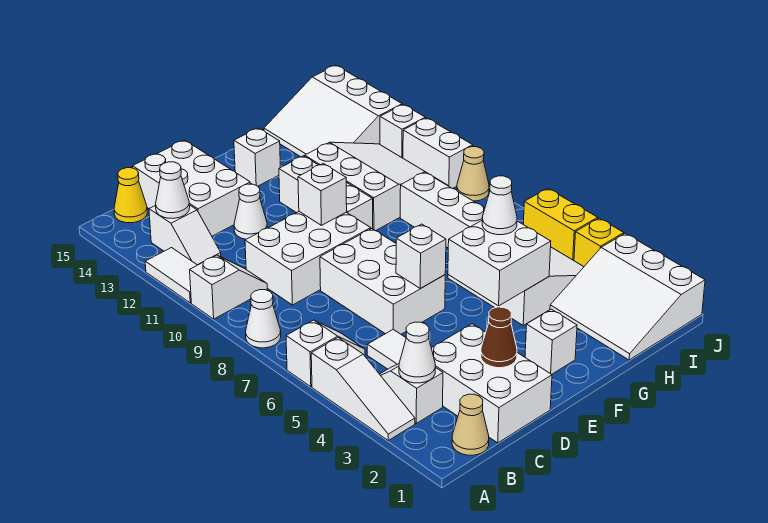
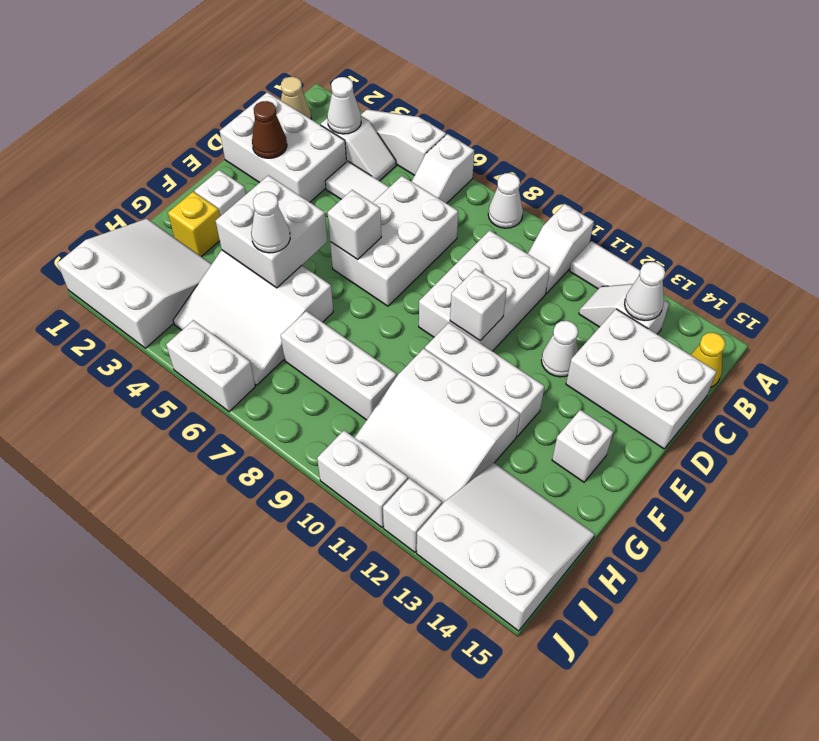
white 2x3 brick [320,229,445,334] -> white 2x3 brick turned to [330,176,458,306]
yellow 1x1 brick [574,218,624,267] -> yellow 1x1 brick moved to [168,192,220,257]
yellow 1x2 brick [523,188,598,261] -> white 1x2 brick [166,320,255,412]
tan 1x1 cone [457,147,489,201] -> none

